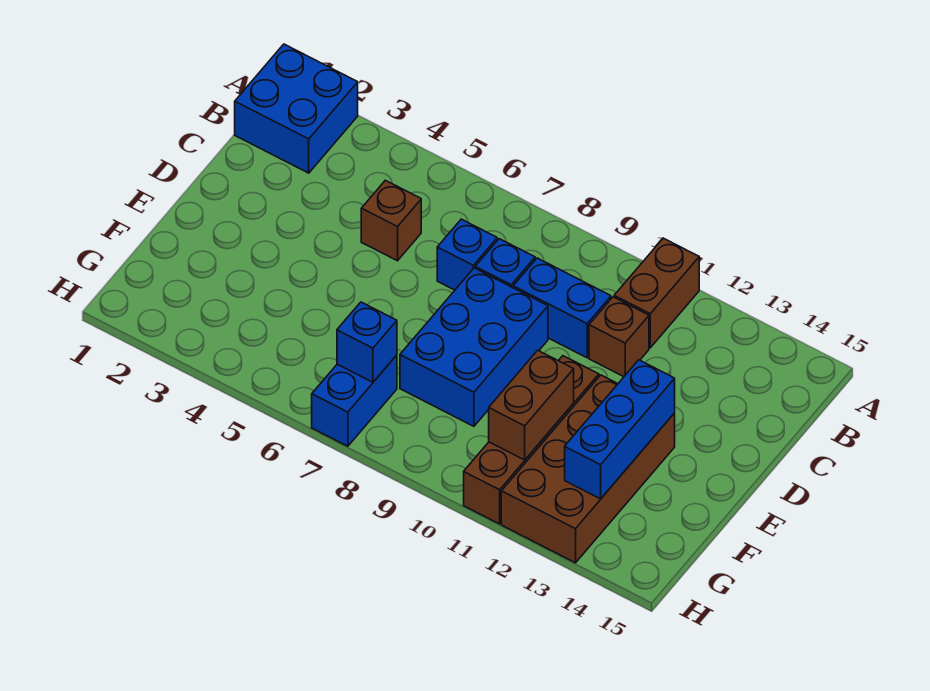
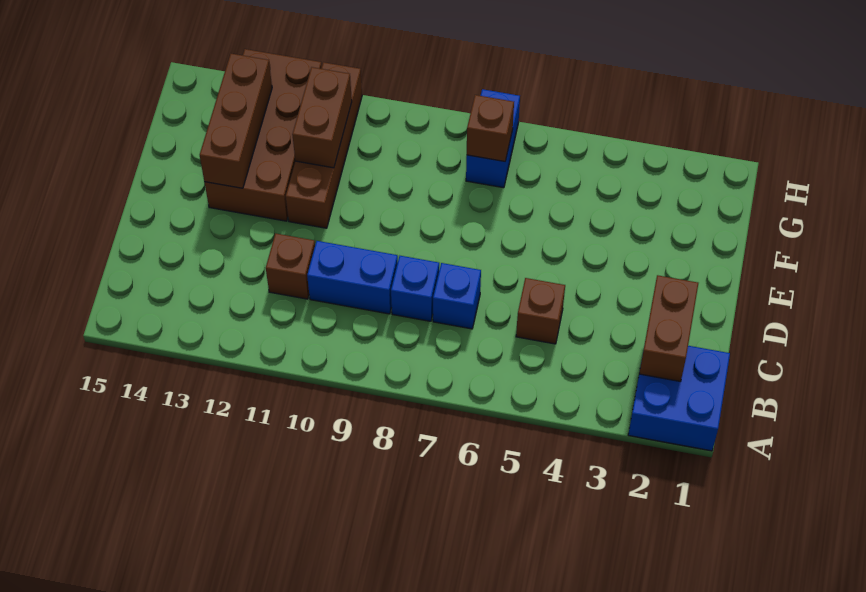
brown 1x2 brick [614,238,699,348] -> brown 1x2 brick moved to [639,275,698,381]
blue 2x3 brick [400,268,548,426] -> none
blue 1x3 brick [565,360,675,499] -> brown 1x3 brick [200,54,272,188]
blue 1x1 brick [337,302,397,382] -> brown 1x1 brick [467,95,514,161]

